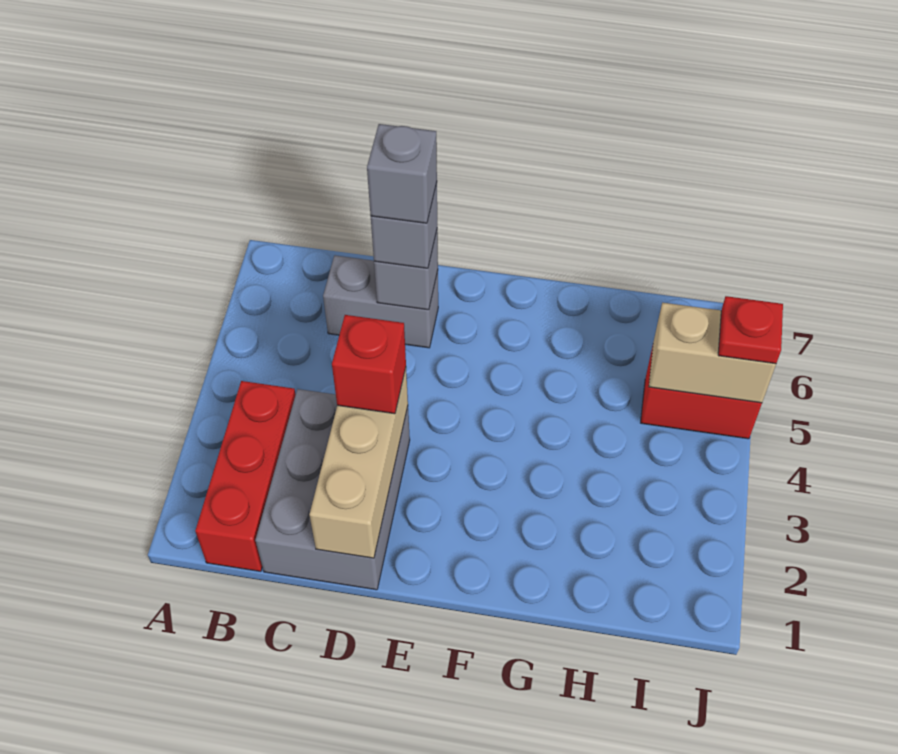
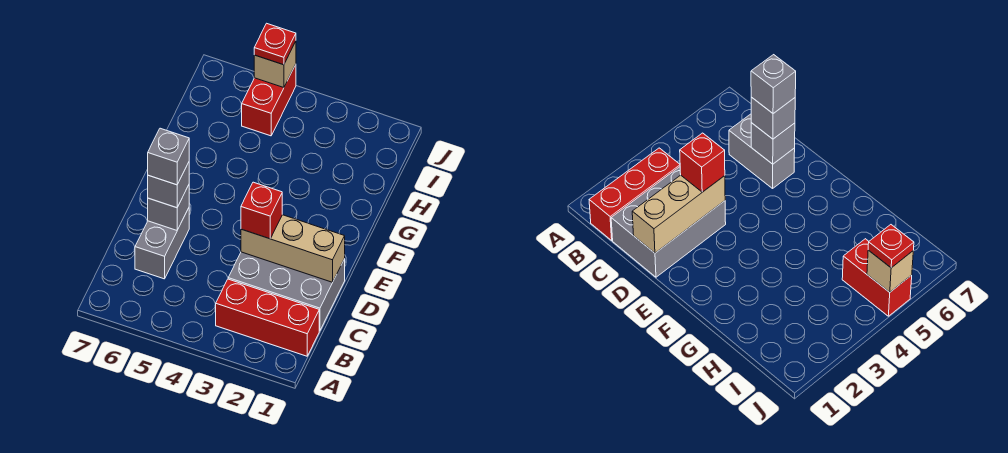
tan 1x2 brick [649,303,776,403] -> tan 1x1 brick [254,41,296,88]

